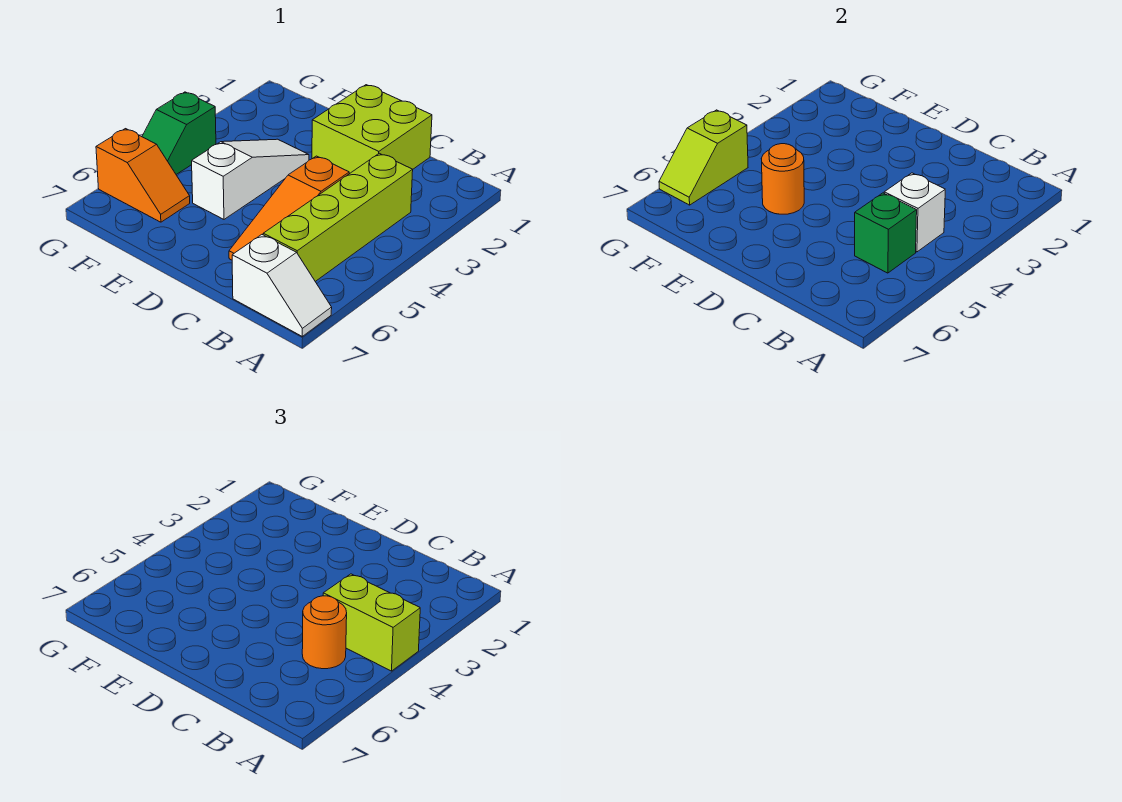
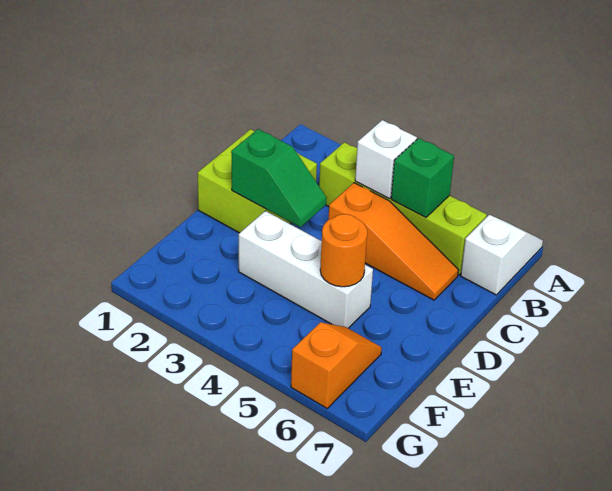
lime 1x2 brick [323,574,420,671] -> none
orange 1x1 round brick [302,596,347,669] -> none
white 1x3 slope [192,139,309,219] -> white 1x3 brick [239,211,373,328]
green 1x2 slope [142,92,216,174] -> green 1x2 slope moved to [231,129,326,227]
lime 1x2 slope [659,110,748,205] -> none

